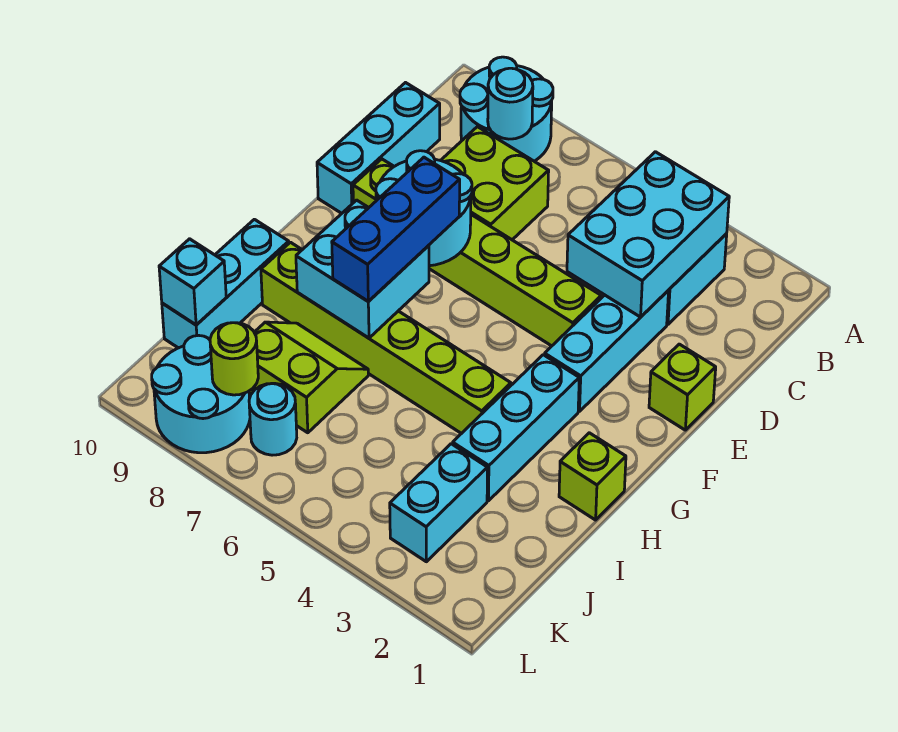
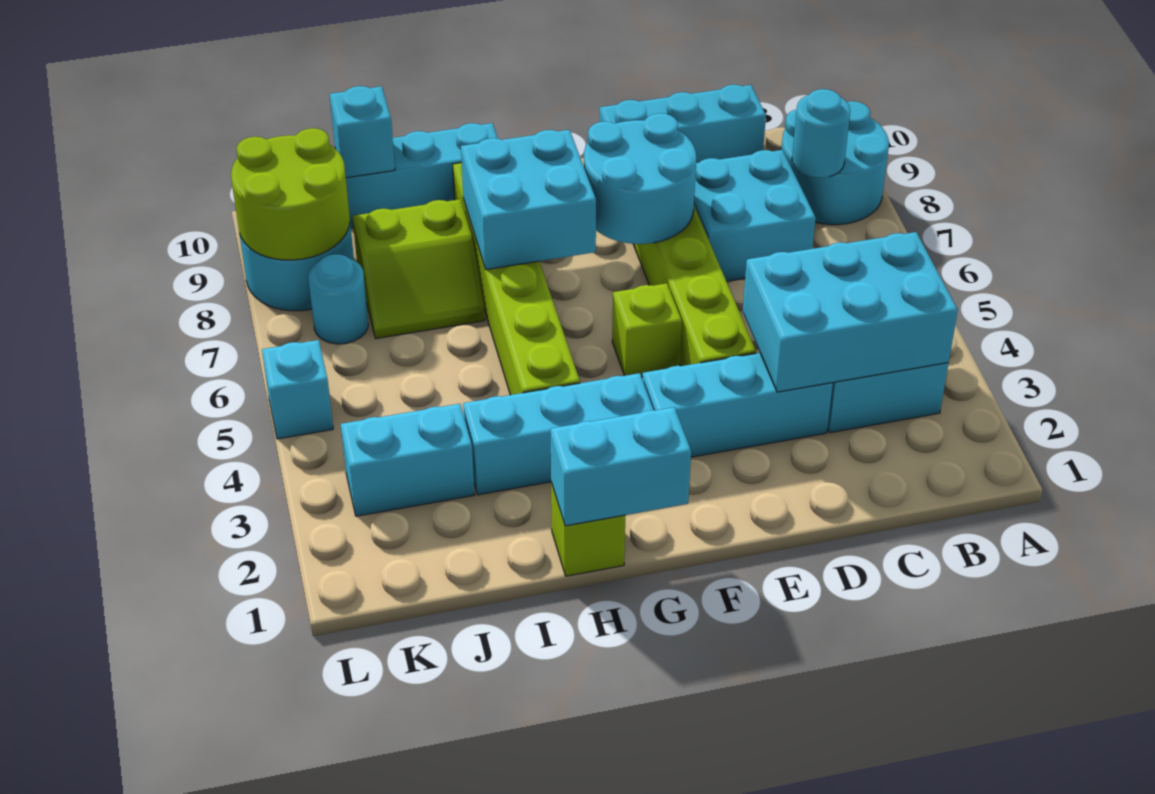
lime 2x2 brick [440,127,549,240] -> cyan 2x2 brick [694,150,816,281]
lime 1x1 brick [649,344,716,430] -> lime 1x1 brick moved to [612,283,682,377]
blue 1x3 brick [332,157,460,301] -> none
none -> cyan 1x2 brick [551,407,691,526]
lime 2x2 slope [249,322,368,433] -> lime 2x2 slope turned to [352,199,485,338]
lime 1x1 round brick [210,323,258,395] -> lime 2x2 round brick [231,128,350,260]
none -> cyan 1x1 brick [262,340,333,439]

